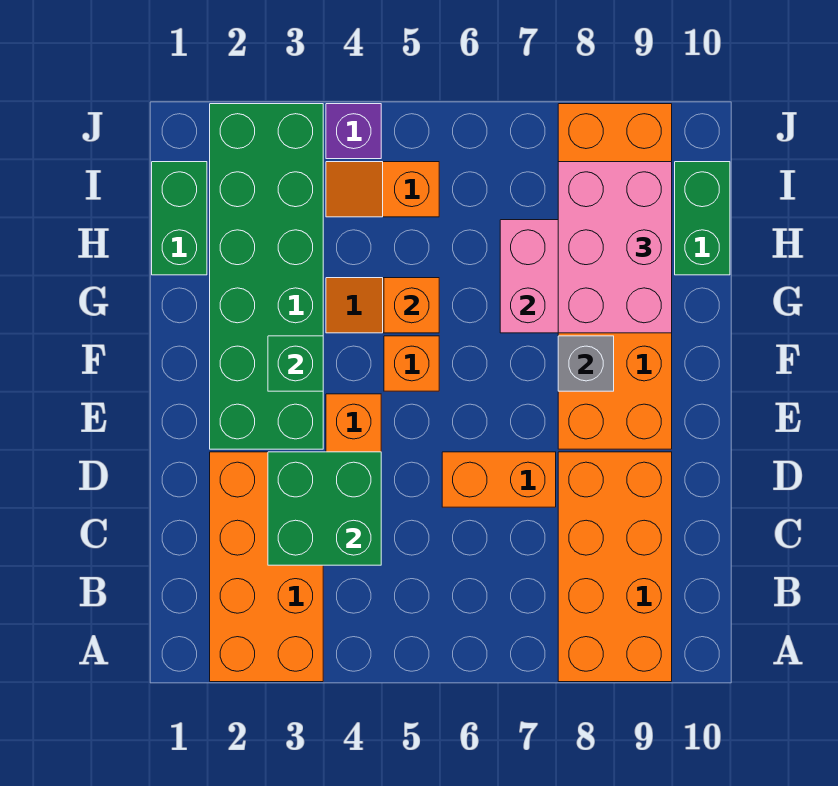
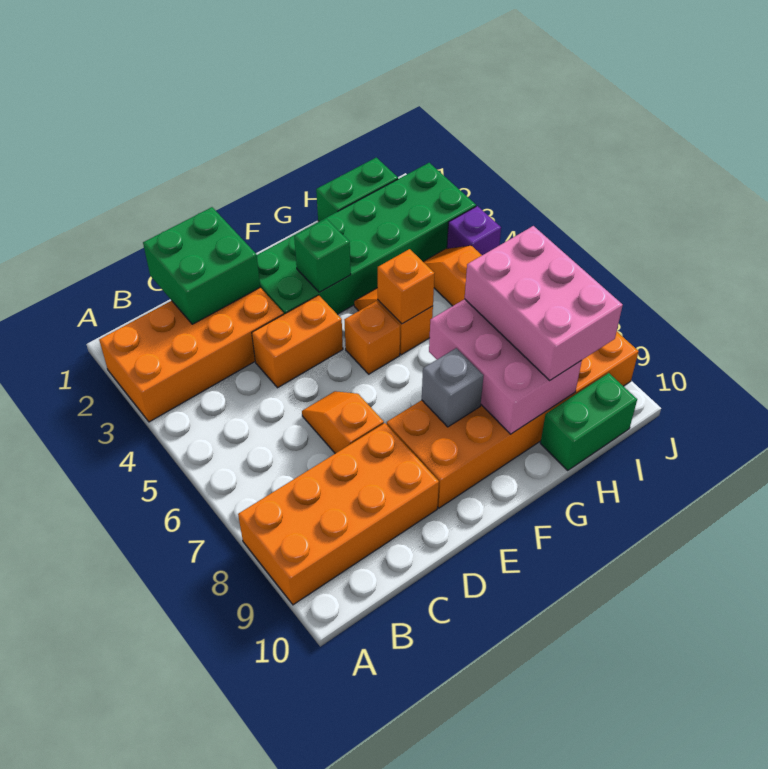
green 2x2 brick [268,452,381,565] -> green 2x2 brick moved to [143,207,260,324]
orange 1x2 brick [442,452,556,507] -> orange 1x2 slope [302,391,384,454]
pink 2x3 brick [558,162,672,333] -> pink 2x3 brick turned to [465,226,623,380]

